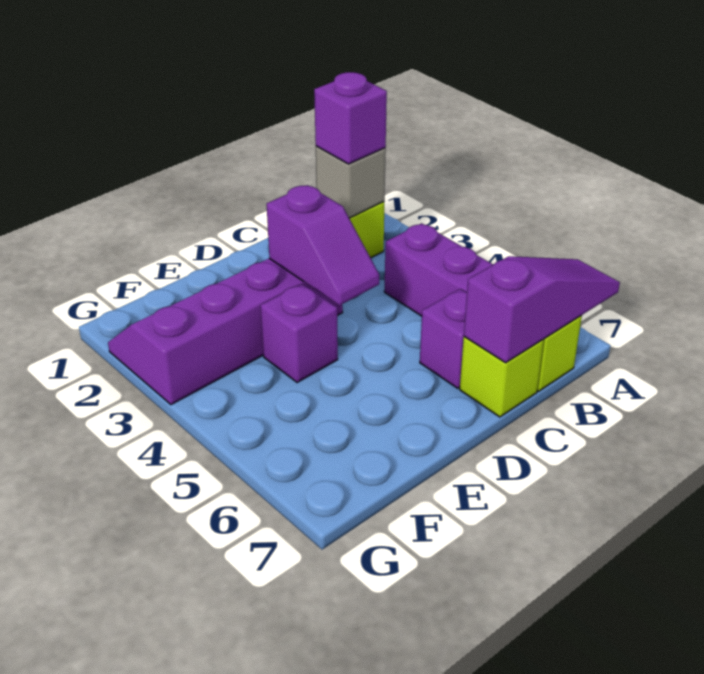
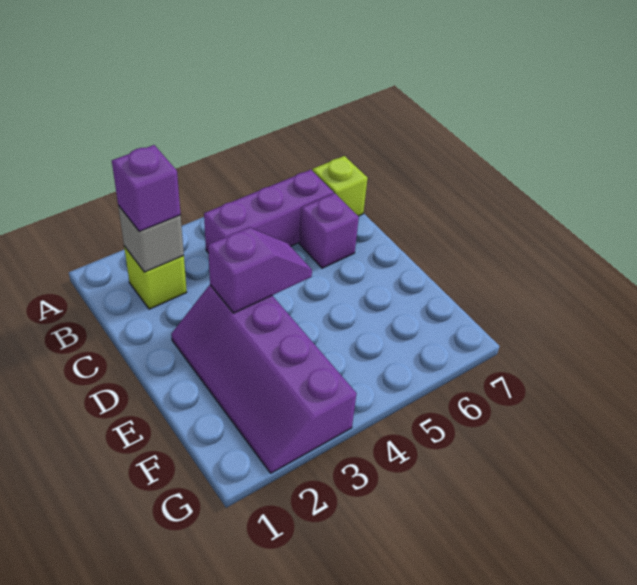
purple 1x3 slope [464,256,620,363] -> none
lime 1x1 brick [460,337,544,417] -> none
purple 1x1 brick [260,284,338,383] -> none

